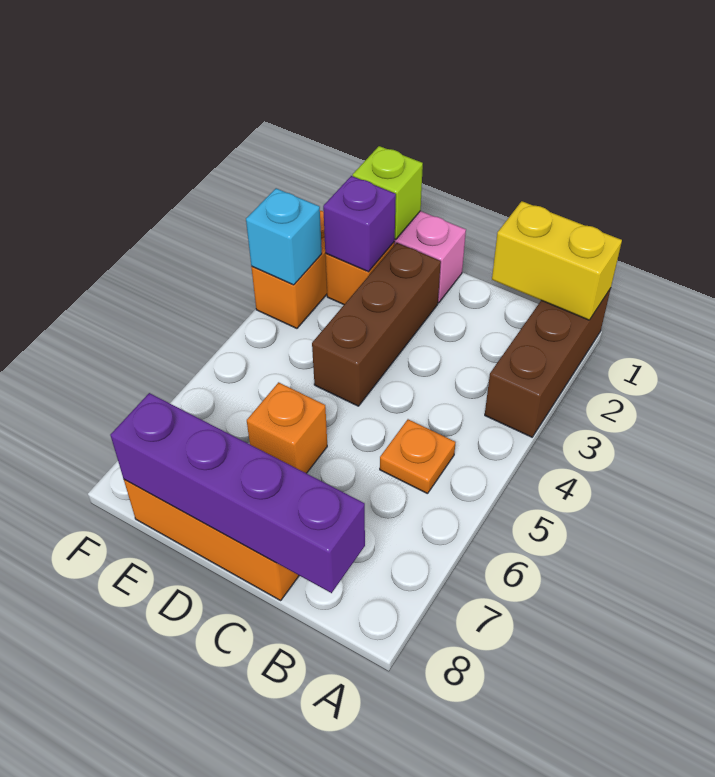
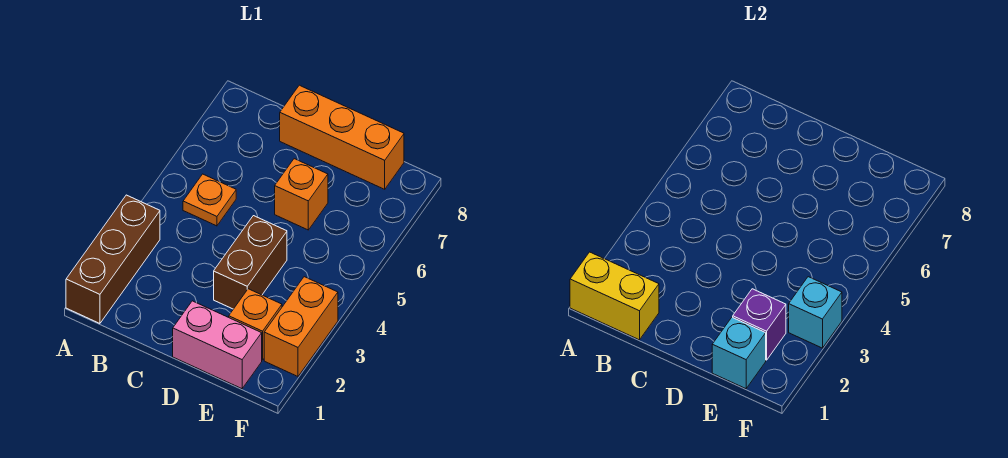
purple 1x4 brick [110,393,365,593] -> none
brown 1x3 brick [312,243,441,406] -> brown 1x2 brick [214,216,287,309]
lime 1x1 brick [353,146,423,240] -> cyan 1x1 brick [712,317,766,389]

